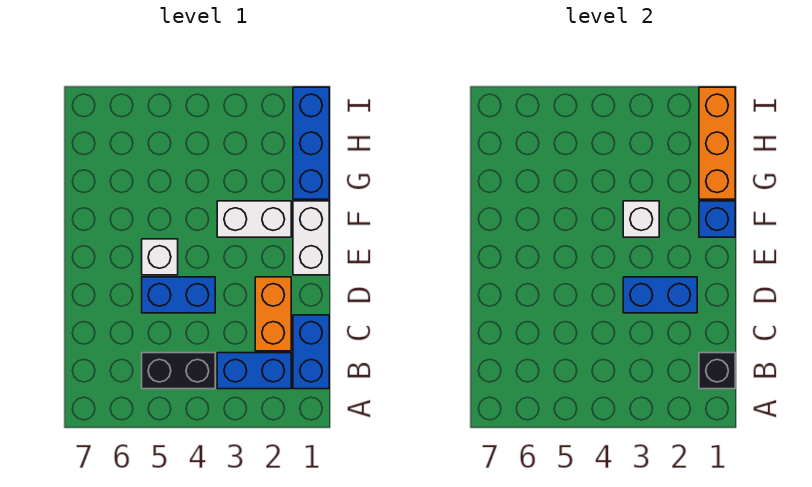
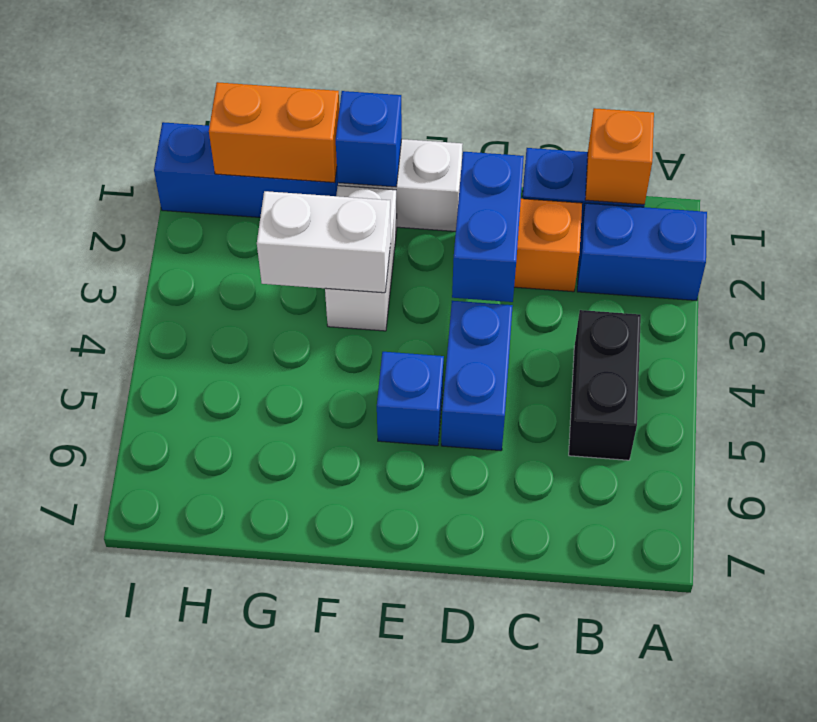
black 1x1 brick [699,353,735,389] -> orange 1x1 brick [585,108,654,204]
blue 1x2 brick [217,353,291,389] -> blue 1x2 brick turned to [577,203,707,301]
white 1x1 brick [142,239,178,275] -> blue 1x1 brick [377,352,444,446]
white 1x1 brick [623,201,659,237] -> white 1x2 brick [257,191,391,293]
orange 1x3 brick [699,87,735,199] -> orange 1x2 brick [209,82,340,183]

